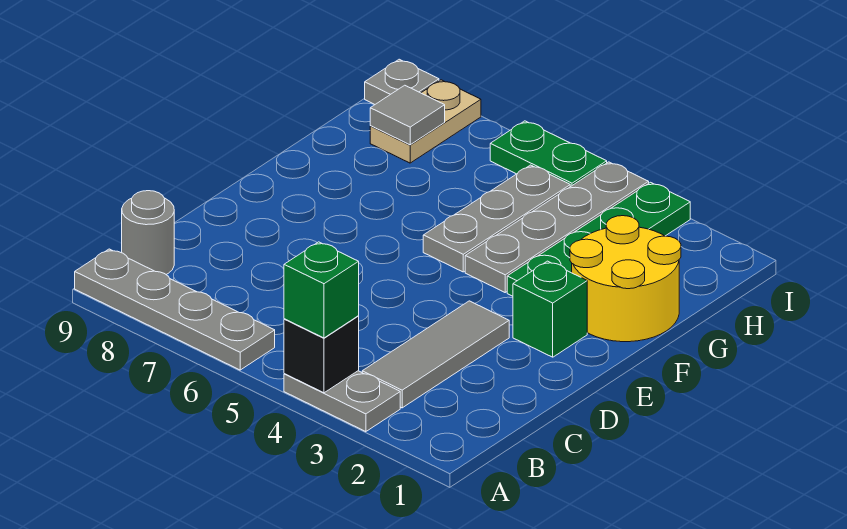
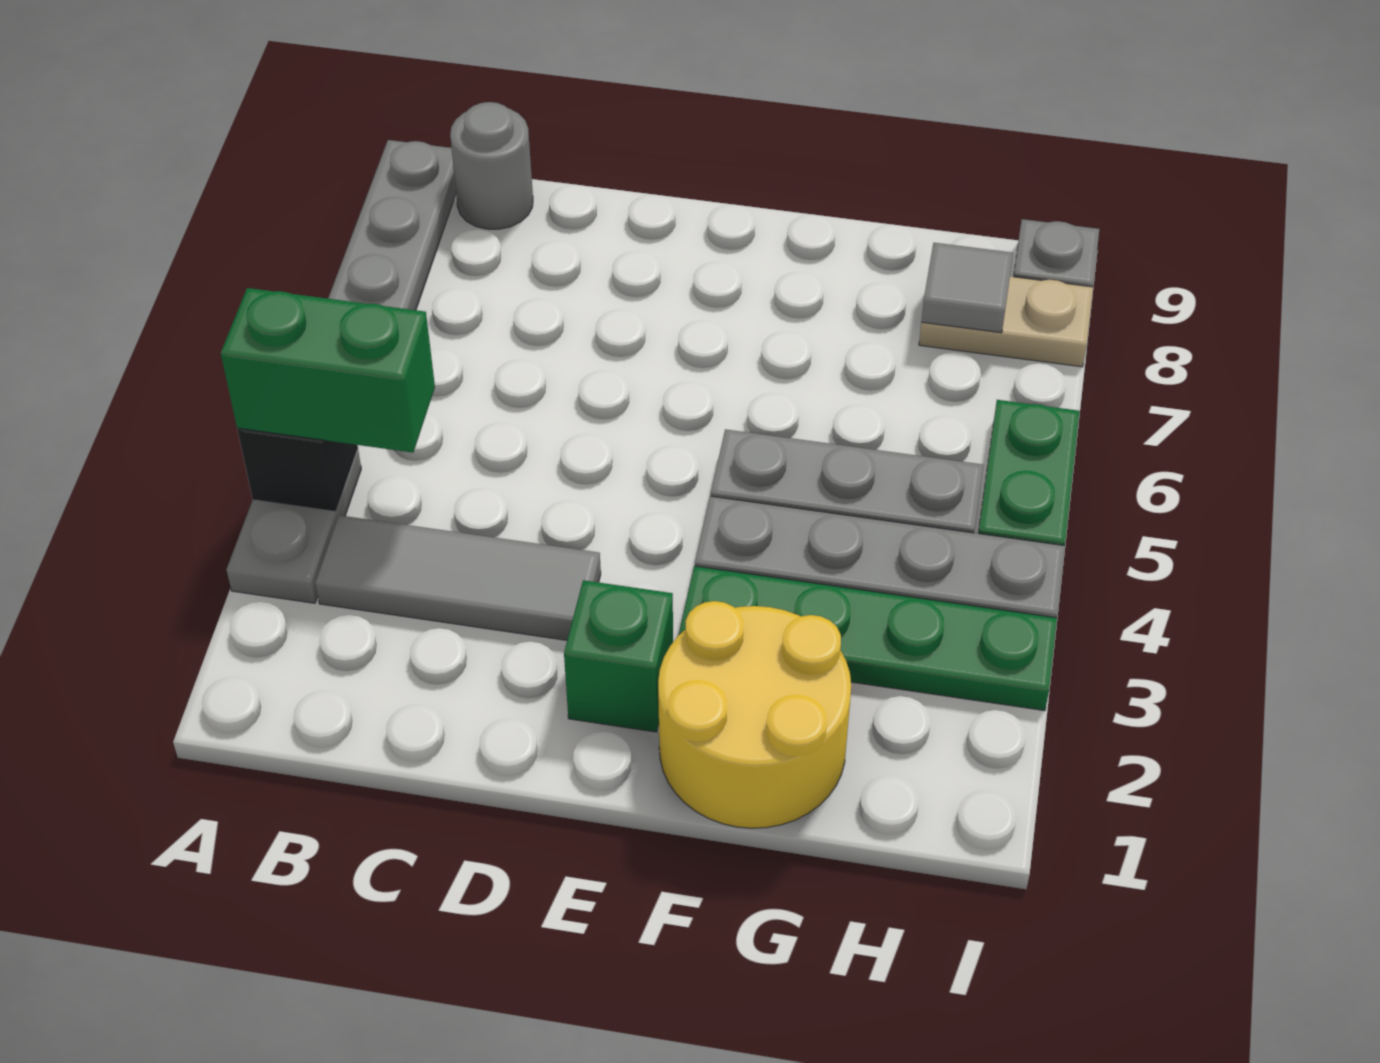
green 1x1 brick [284,242,359,338] -> green 1x2 brick [221,288,435,453]

